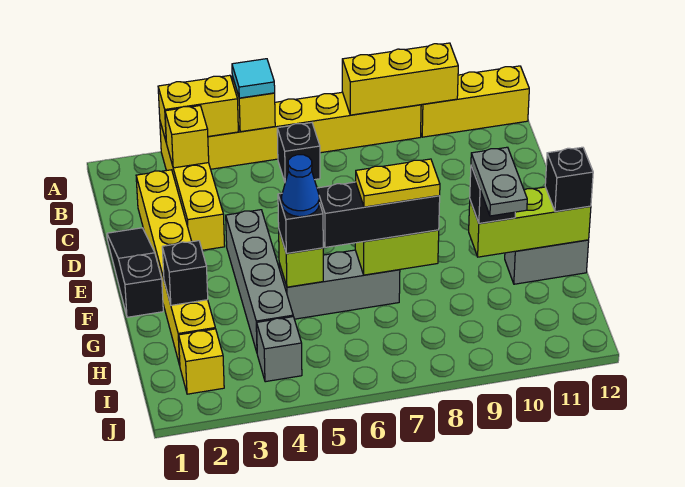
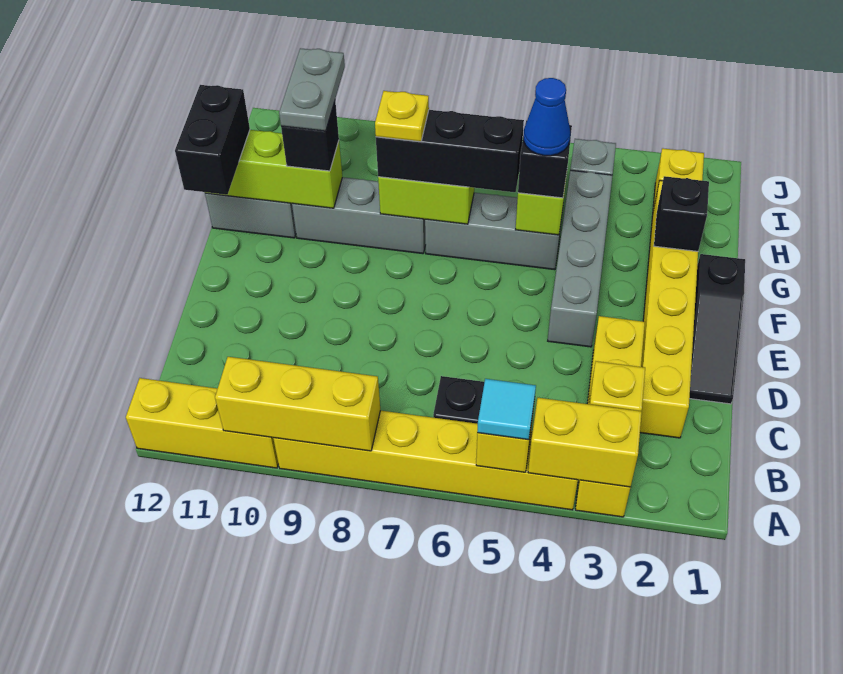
yellow 1x2 plate [356,159,440,207] -> yellow 1x1 plate [375,91,429,142]
none -> grey 1x3 brick [292,177,426,254]
black 1x1 brick [545,147,593,212] -> black 1x2 brick [175,85,250,195]

